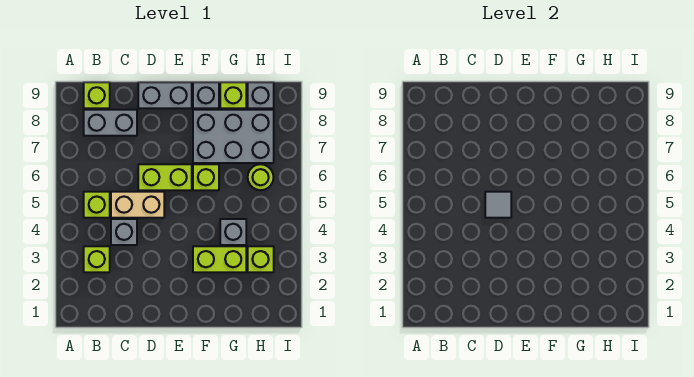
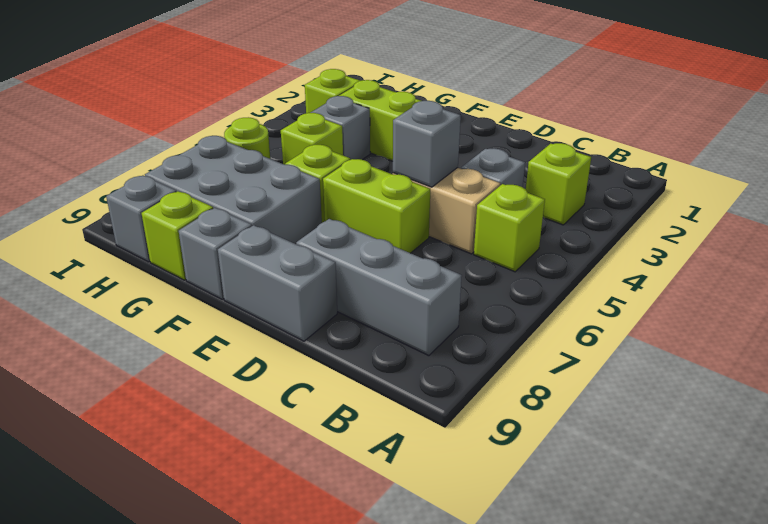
grey 1x2 brick [84,110,137,136] -> grey 1x3 brick [296,219,462,356]
lime 1x1 brick [84,82,110,108] -> lime 1x1 brick moved to [281,113,343,165]
grey 1x1 tile [485,192,511,218] -> grey 1x1 brick [393,101,461,187]

